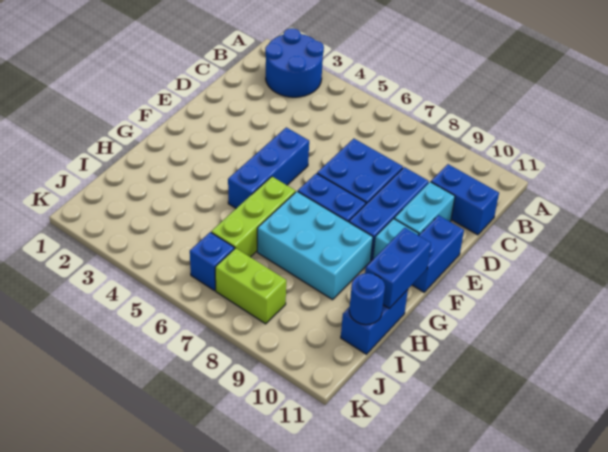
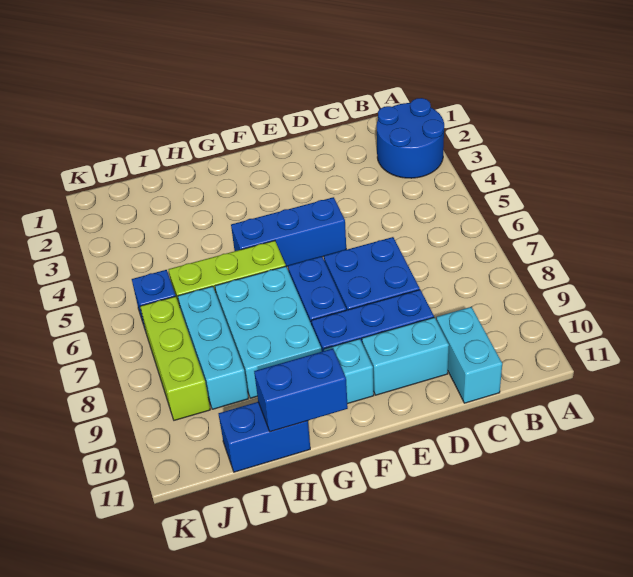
blue 1x2 brick [431,164,499,235] -> cyan 1x2 brick [436,307,502,403]
blue 1x2 brick [412,215,464,292] -> none
none -> cyan 1x3 brick [178,286,248,409]
blue 1x1 round brick [349,273,385,325] -> none
lime 1x2 brick [215,248,286,324] -> lime 1x3 brick [140,296,210,420]

